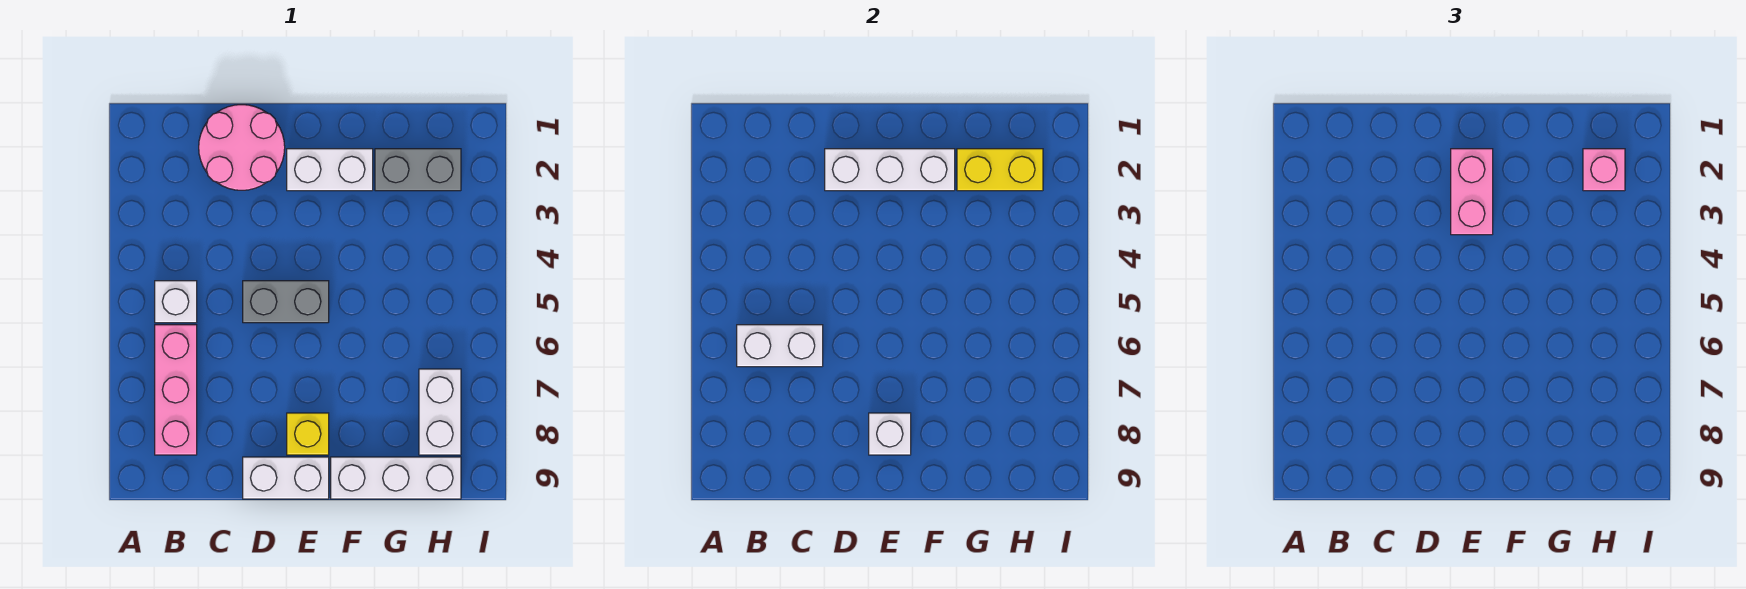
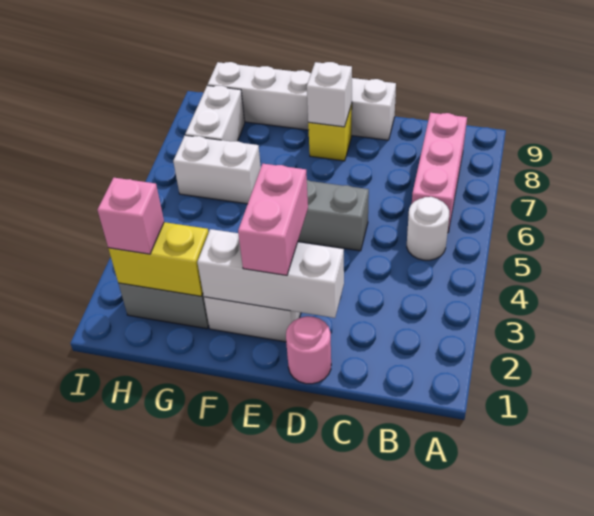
white 1x1 brick [155,281,197,323] -> white 1x1 round brick [407,197,449,260]
white 1x2 brick [737,325,823,367] -> white 1x2 brick moved to [173,135,261,204]
pink 2x2 round brick [199,105,285,190] -> pink 1x1 round brick [286,316,331,384]

